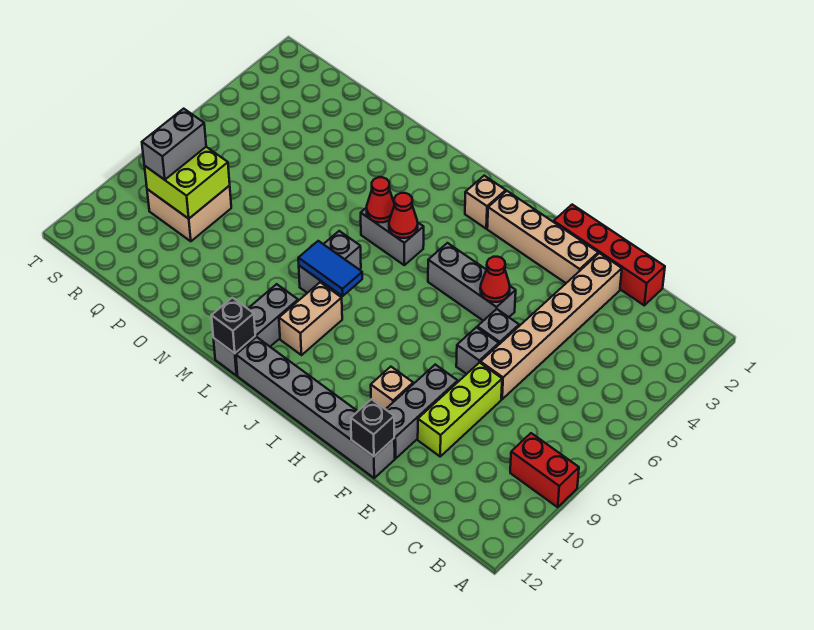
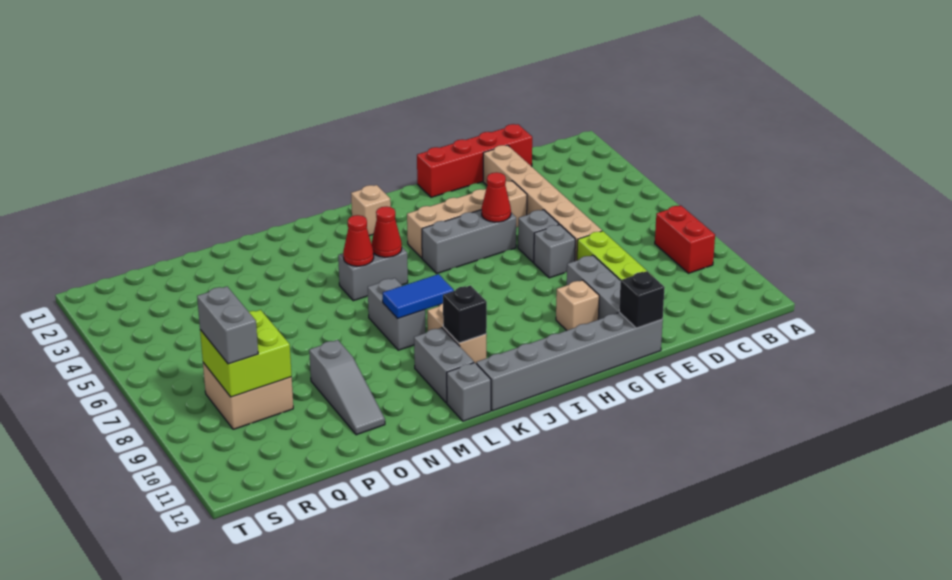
red 1x2 brick [510,433,579,507] -> red 1x2 brick turned to [655,205,715,273]
tan 1x4 brick [487,191,598,283] -> tan 1x4 brick moved to [407,181,527,258]
black 1x1 brick [211,298,255,353] -> black 1x1 brick moved to [443,286,487,343]
none -> grey 1x3 slope [309,340,385,435]

